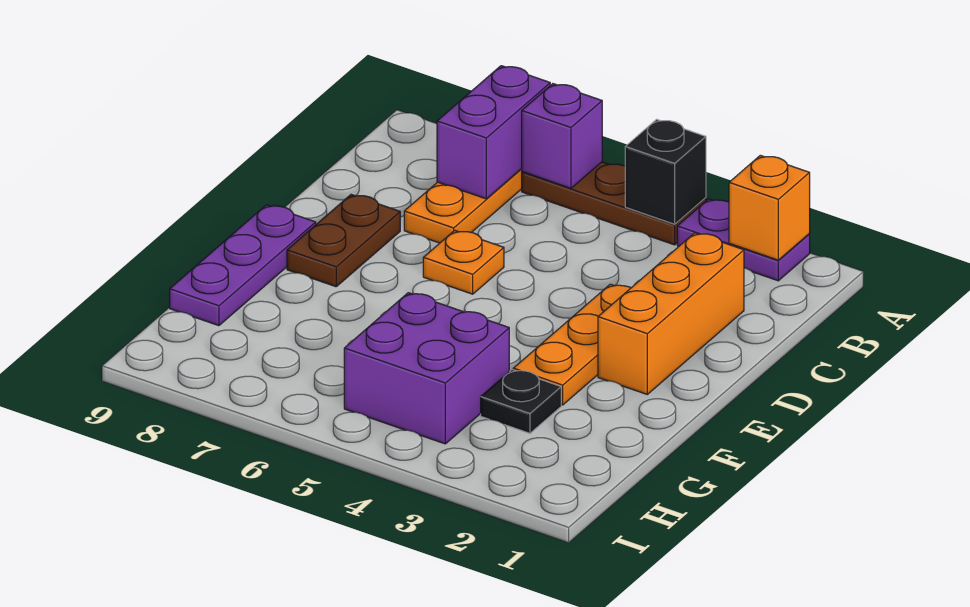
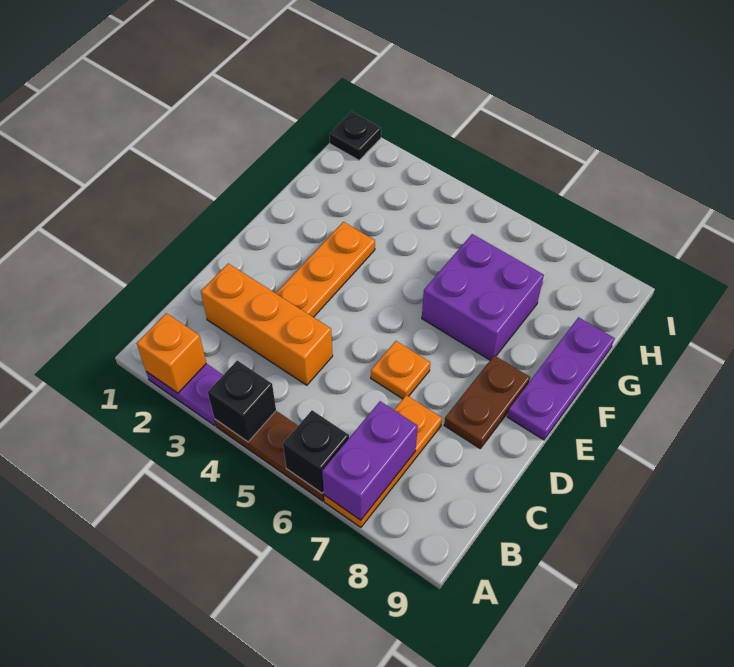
purple 1x1 brick [522,84,602,188] -> black 1x1 brick [283,410,349,493]
orange 1x3 brick [598,233,744,394] -> orange 1x3 brick turned to [201,264,333,385]
black 1x1 plate [481,370,561,433] -> black 1x1 plate moved to [329,112,381,160]
purple 2x2 brick [344,293,509,444] -> purple 2x2 brick moved to [422,234,544,360]

